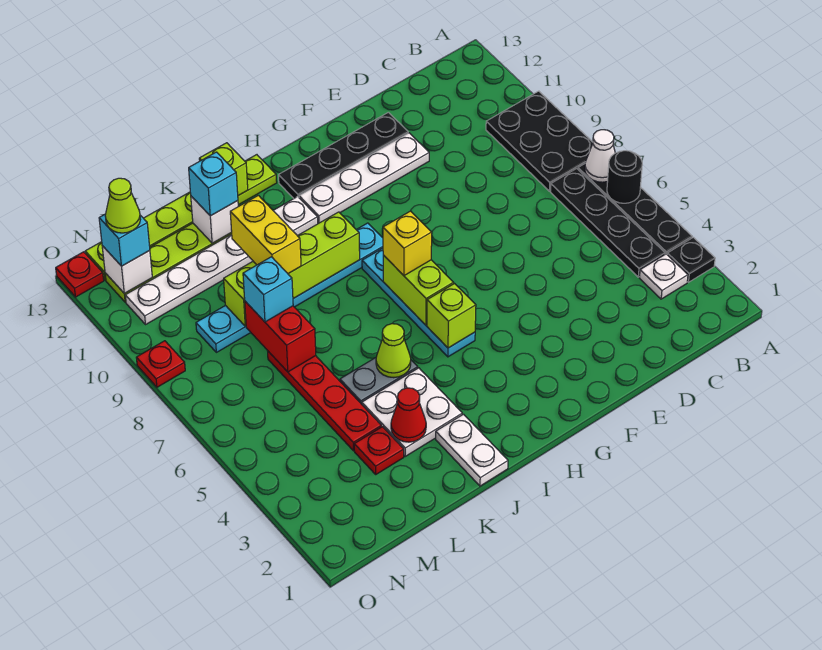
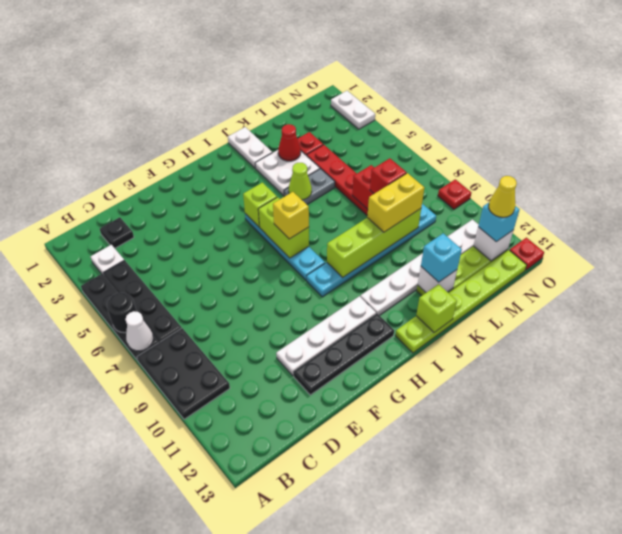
black 1x1 plate [667,237,715,282] -> black 1x1 plate moved to [100,217,134,248]
yellow 1x2 brick [230,195,301,274] -> yellow 1x2 brick turned to [367,173,425,232]
cyan 1x1 brick [243,257,293,322] -> red 1x1 brick [370,158,407,194]
lime 1x1 cone [105,178,140,233] -> yellow 1x1 cone [489,176,517,217]
none -> white 1x2 plate [331,91,375,129]

